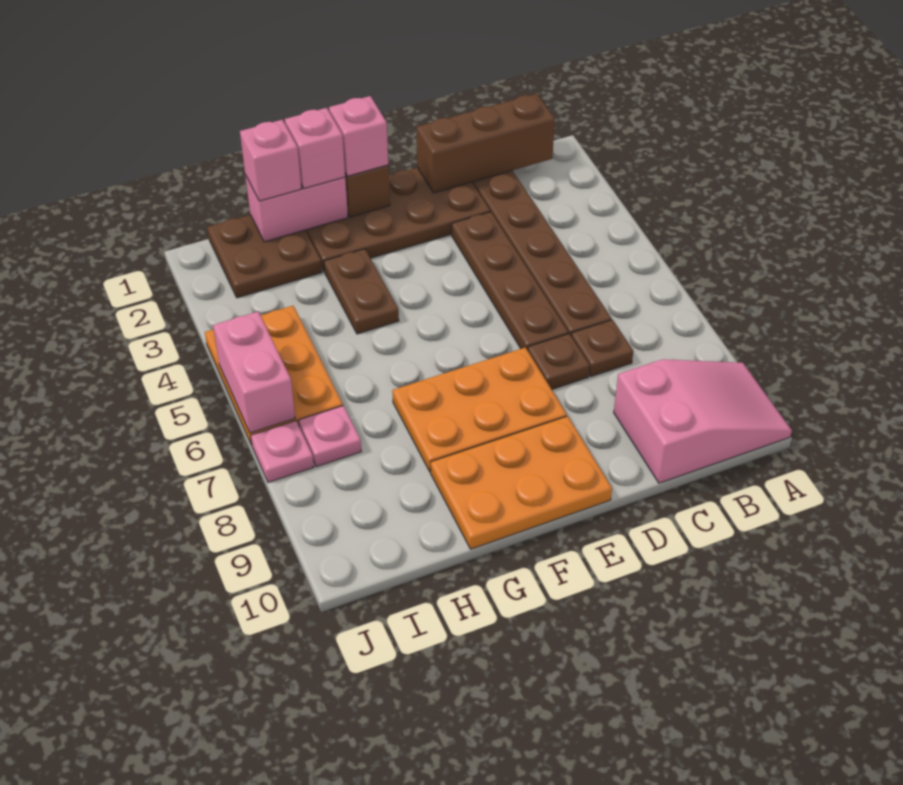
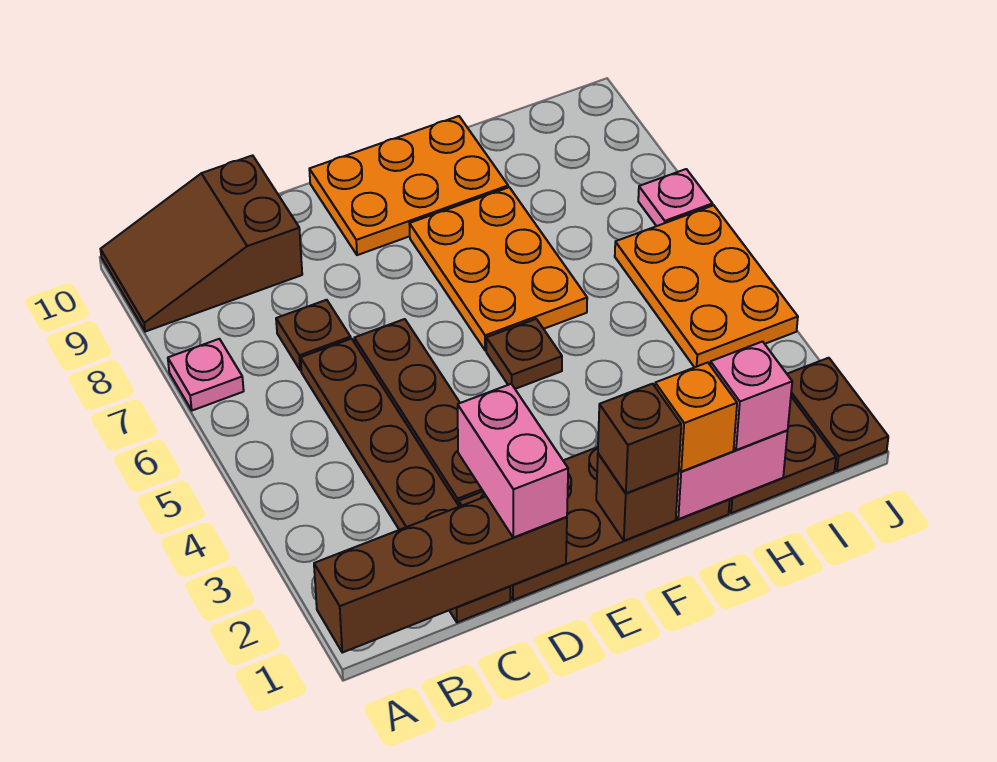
pink 2x3 slope [614,359,792,483] -> brown 2x3 slope [101,155,302,332]
brown 1x3 brick [416,94,555,193] -> brown 1x4 brick [314,497,567,653]
brown 1x1 plate [528,334,590,389] -> brown 1x1 plate moved to [486,319,562,389]
orange 2x3 plate [392,348,567,472] -> orange 2x3 plate turned to [409,187,587,351]
pink 1x1 brick [329,96,388,176] -> brown 1x1 brick [598,384,681,493]
pink 1x1 brick [285,108,345,188] -> orange 1x1 brick [655,363,737,472]
brown 1x2 plate [324,249,399,334] -> brown 1x2 plate moved to [787,358,888,471]
pink 1x1 plate [299,406,361,467] -> pink 1x1 plate moved to [168,339,244,411]
pink 1x2 brick [213,312,295,433] -> pink 1x2 brick moved to [458,384,568,538]

